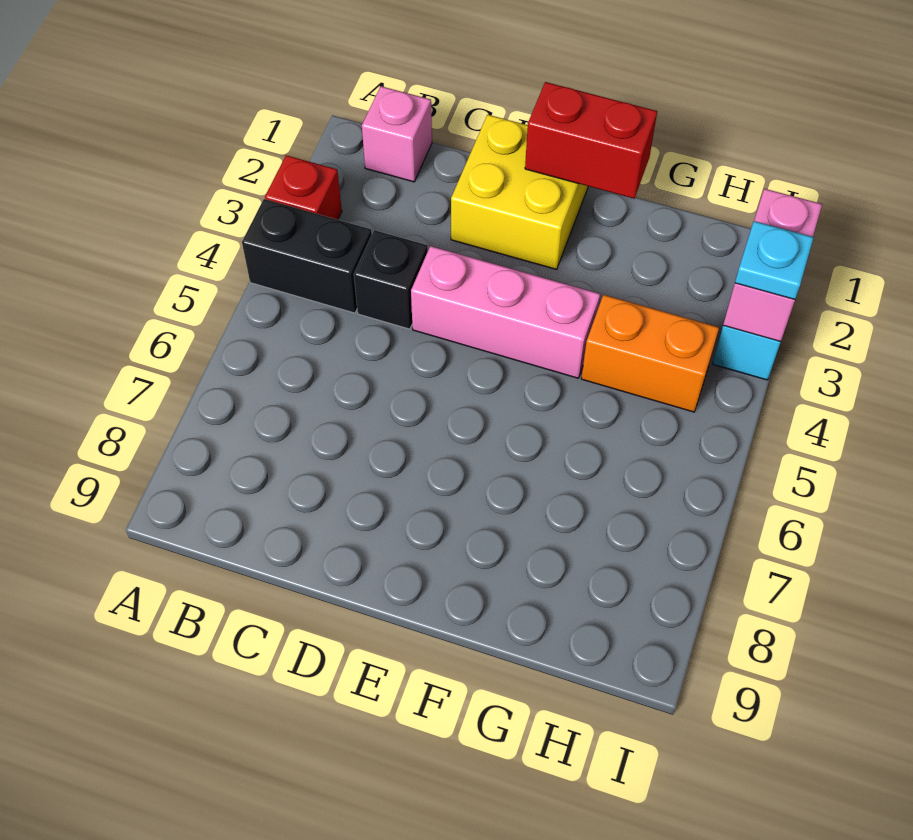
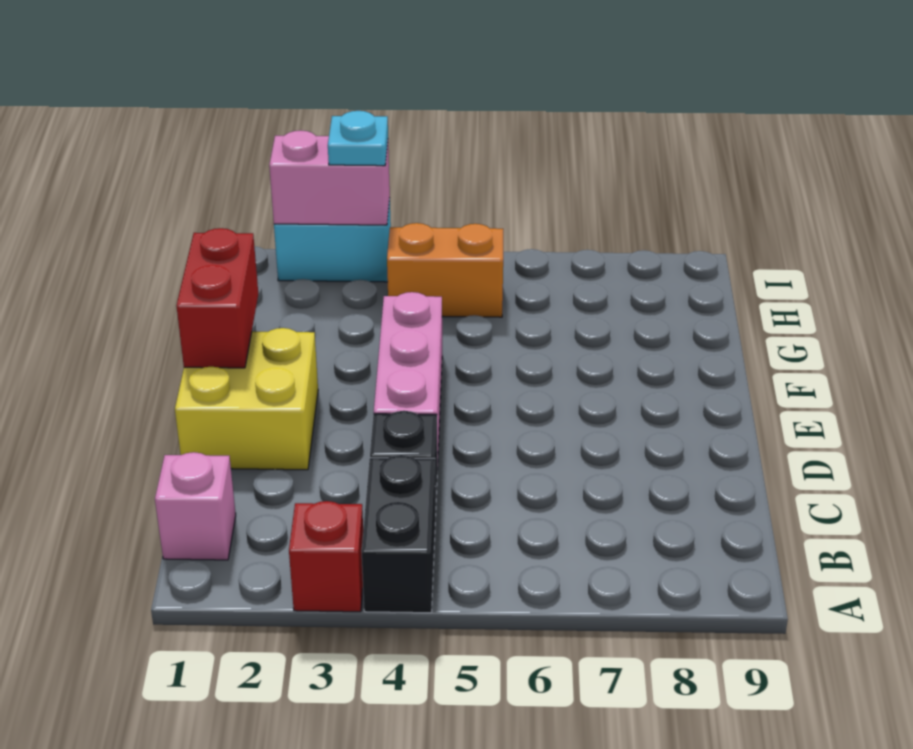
orange 1x2 brick [581,295,719,412] -> orange 1x2 brick turned to [387,223,503,317]

